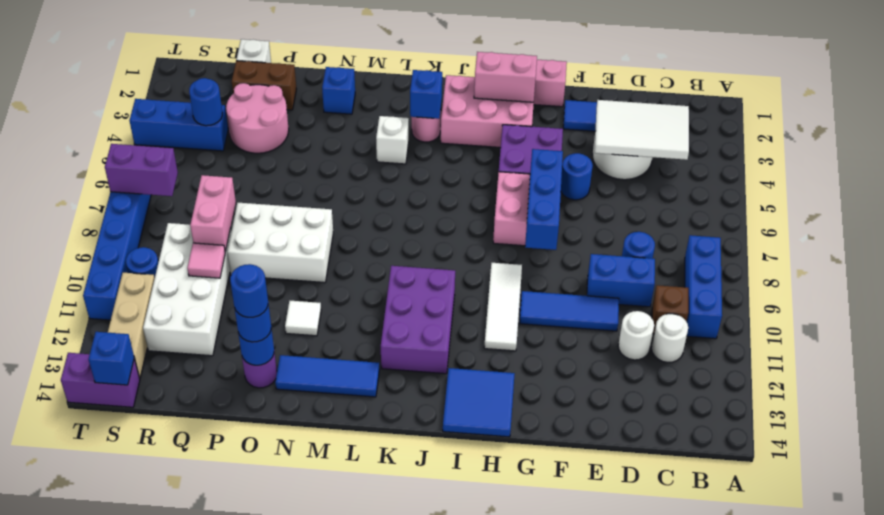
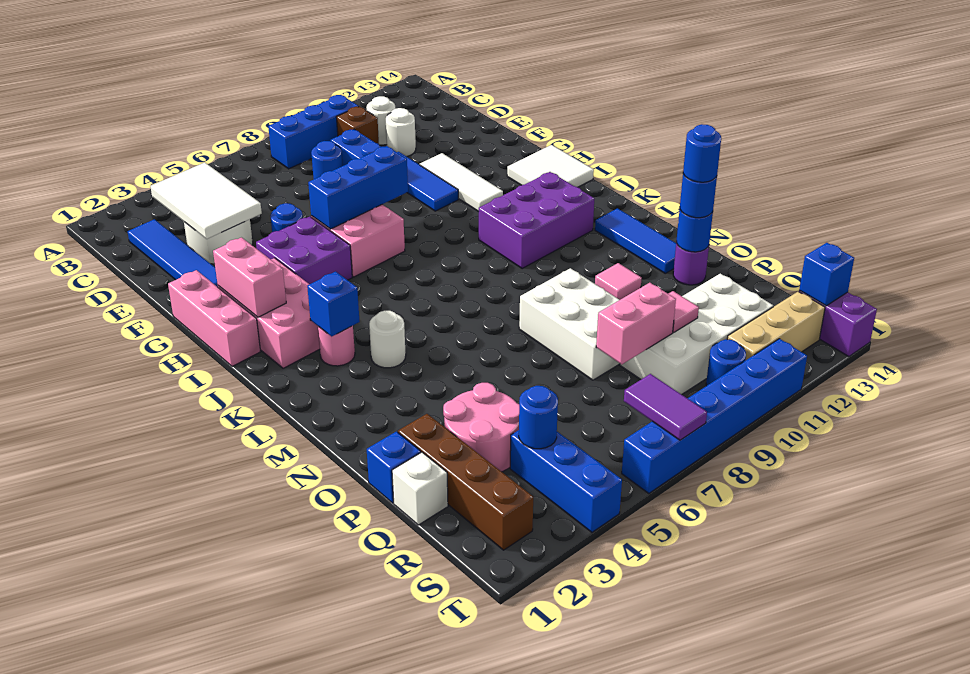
white 1x3 tile [484,263,522,351] -> white 1x3 tile turned to [420,153,503,212]
blue 2x2 tile [443,368,515,437] -> white 2x2 tile [507,145,594,187]
white 1x1 brick [376,116,409,164] -> white 1x1 round brick [369,311,406,368]
blue 1x1 brick [322,67,355,114] -> blue 1x1 brick moved to [367,432,421,503]
white 1x1 tile [285,301,321,336] -> pink 1x1 tile [595,263,642,300]
brown 1x2 brick [232,61,296,110] -> brown 1x4 brick [398,414,533,550]
purple 1x2 brick [105,144,178,196] -> purple 1x2 tile [624,374,707,440]

